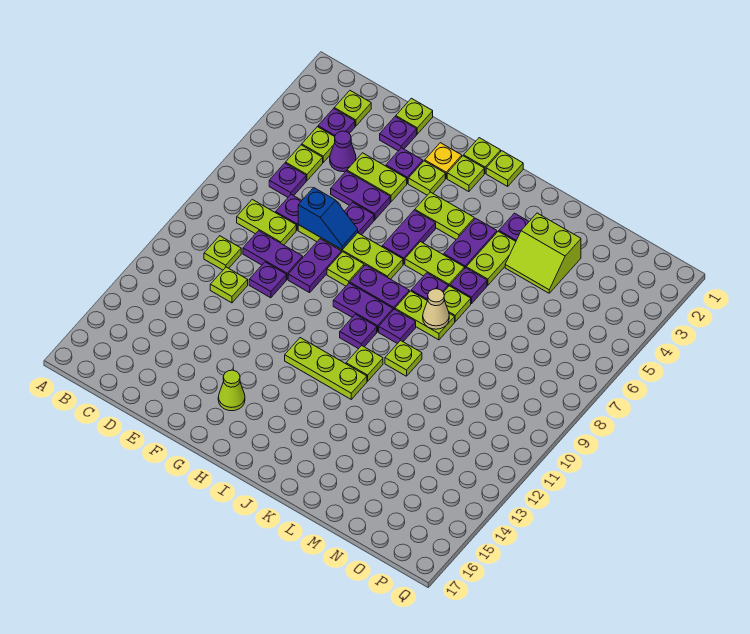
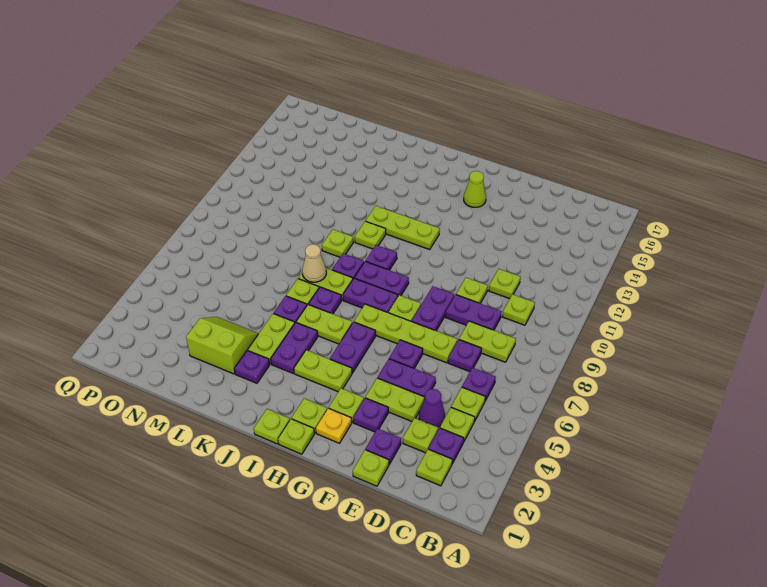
none -> lime 1x1 plate [403,418,438,453]
blue 1x2 slope [298,188,358,250] -> none
purple 1x1 plate [249,262,286,298] -> lime 1x1 plate [456,278,488,303]

